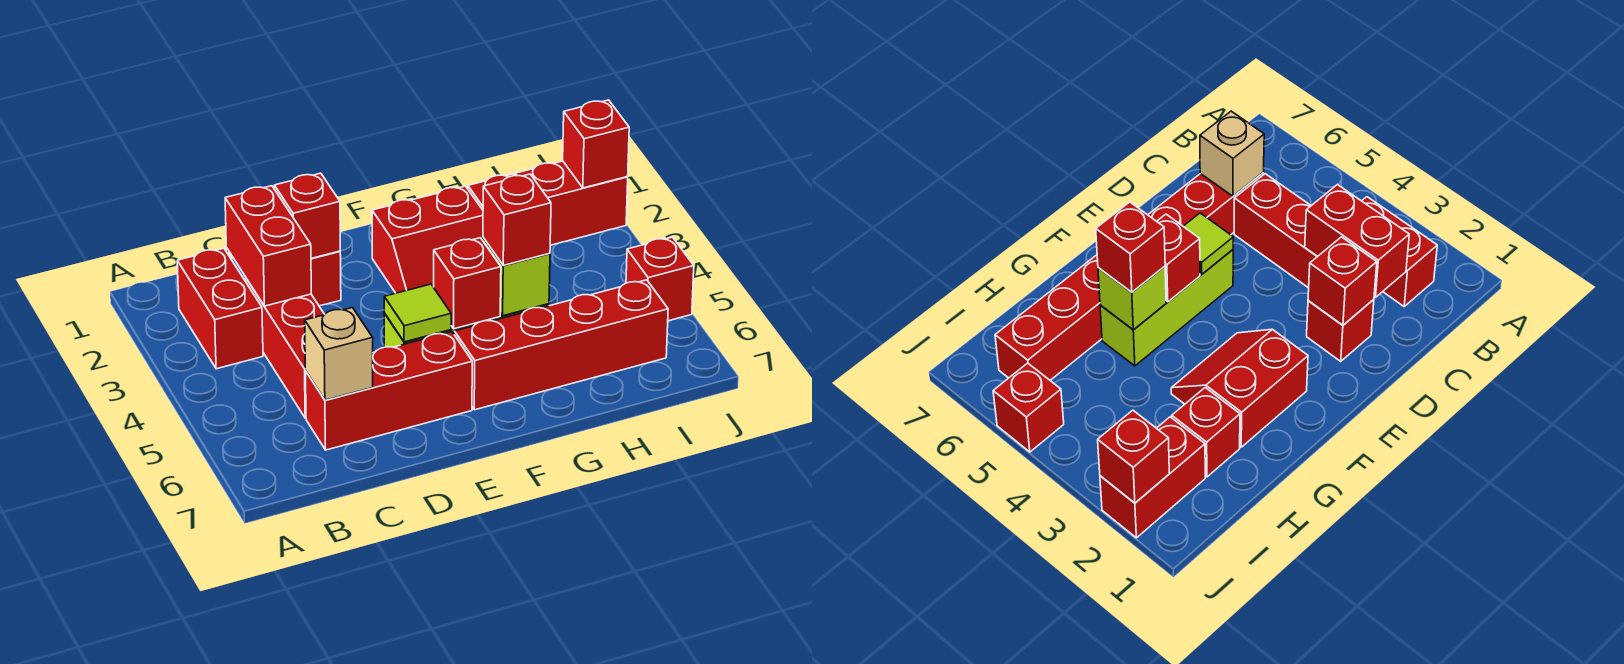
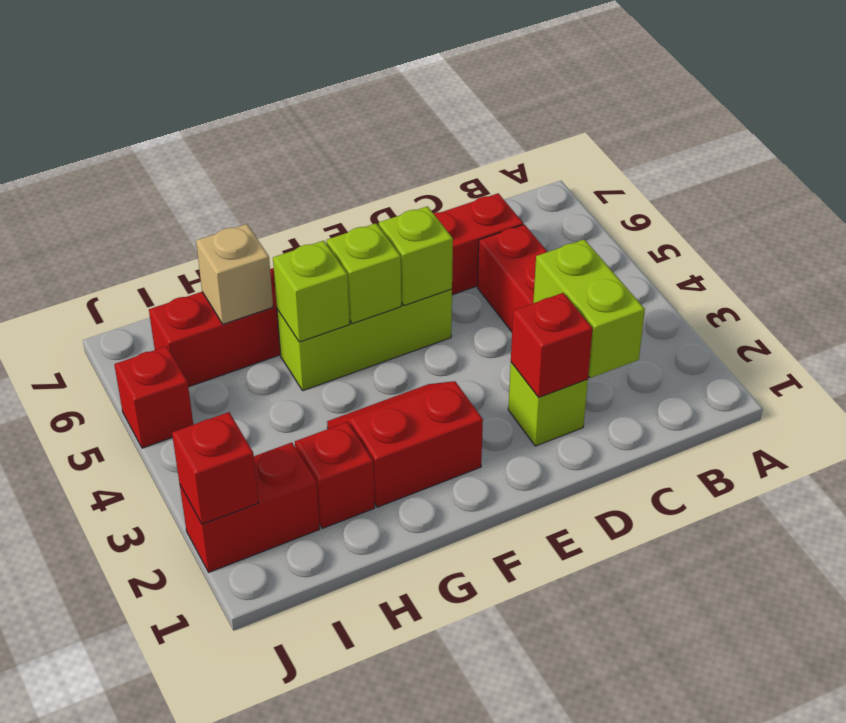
red 1x2 brick [177,248,263,369] -> none
red 1x2 brick [225,186,311,306] -> lime 1x2 brick [533,239,645,378]
tan 1x1 brick [305,308,373,400] -> tan 1x1 brick moved to [196,224,273,324]
red 1x1 brick [311,251,341,306] -> lime 1x1 brick [508,362,588,446]
lime 1x1 tile [384,284,451,342] -> lime 1x1 brick [379,206,453,306]
red 1x1 brick [434,238,501,329] -> lime 1x1 brick [326,223,401,324]
red 1x1 brick [483,174,551,265] -> none

